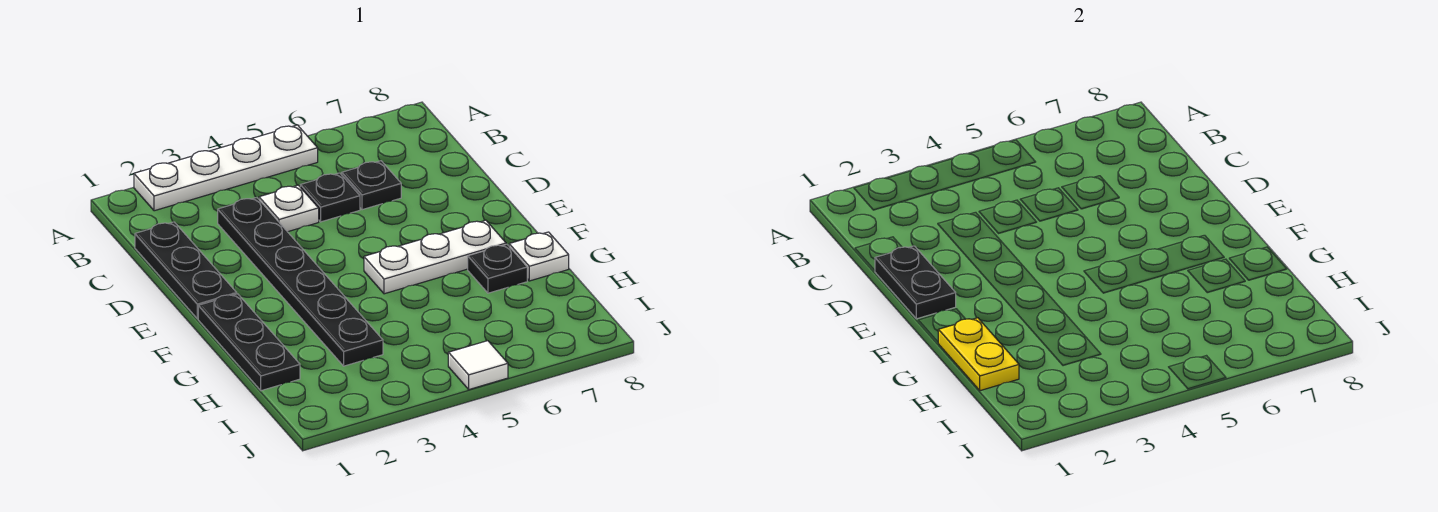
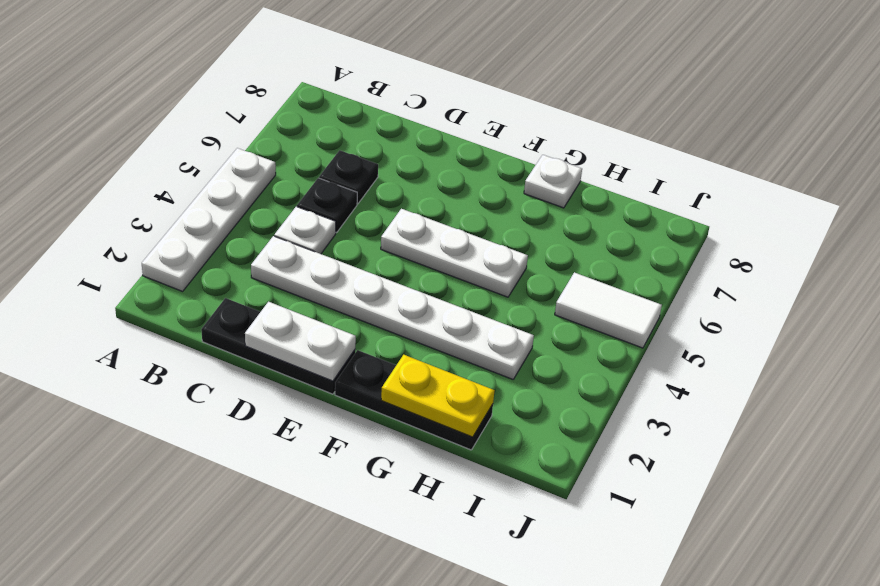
black 1x6 plate [218,198,383,366] -> white 1x6 plate [251,236,534,379]
black 1x2 plate [875,246,956,319] -> white 1x2 plate [245,302,356,381]
white 1x3 plate [364,220,506,294] -> white 1x3 plate turned to [381,209,528,297]
black 1x1 plate [468,244,527,293] -> none
white 1x1 tile [448,341,508,389] -> white 1x2 tile [555,272,662,348]

